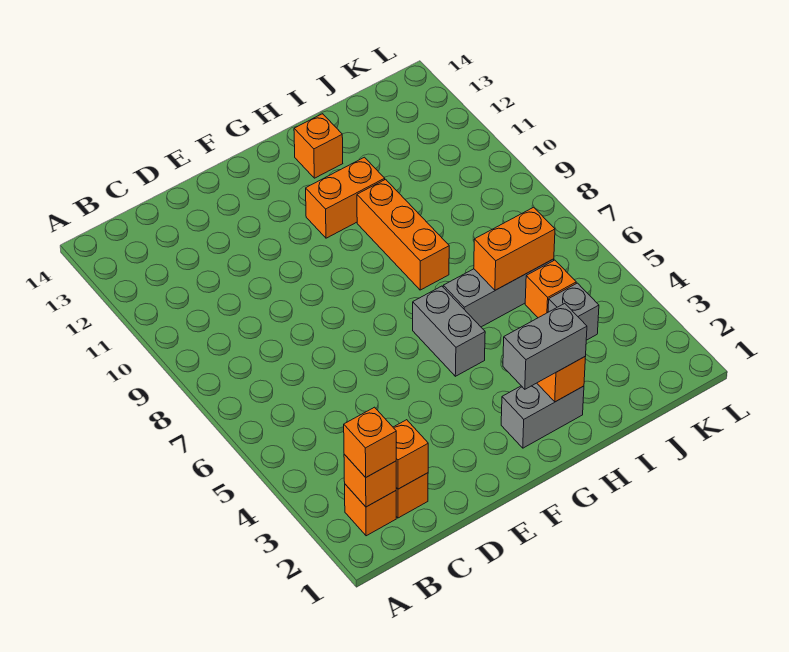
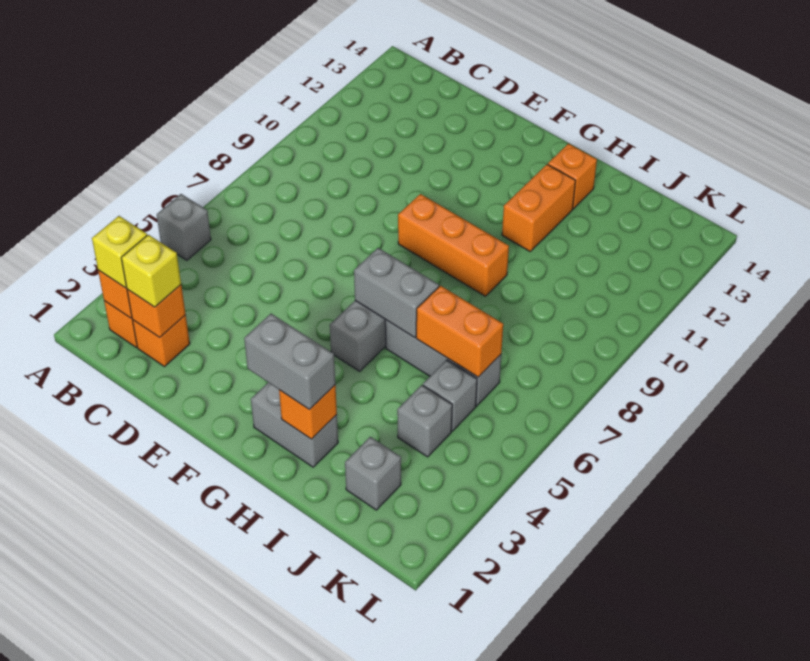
none -> grey 1x1 brick [157,194,211,260]
orange 1x1 brick [344,407,396,477] -> yellow 1x1 brick [92,216,147,288]
none -> yellow 1x1 brick [121,235,181,307]
none -> grey 1x2 brick [354,248,439,338]
orange 1x2 brick [306,157,385,238] -> orange 1x2 brick turned to [502,164,576,251]
orange 1x3 brick [357,179,449,290] -> orange 1x3 brick turned to [398,194,509,296]
none -> grey 1x1 brick [345,437,401,510]
orange 1x1 brick [525,260,576,318] -> grey 1x1 brick [423,360,477,431]

